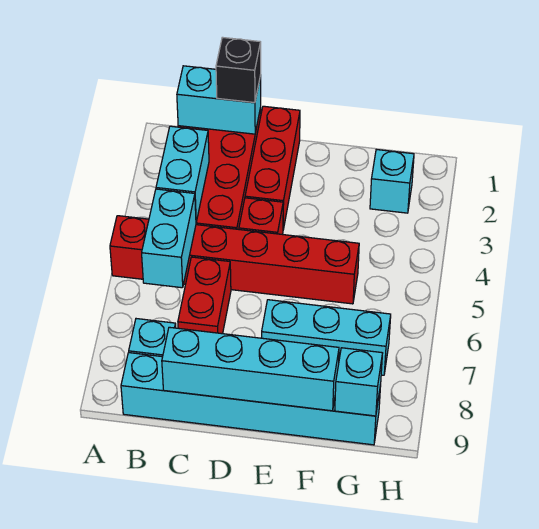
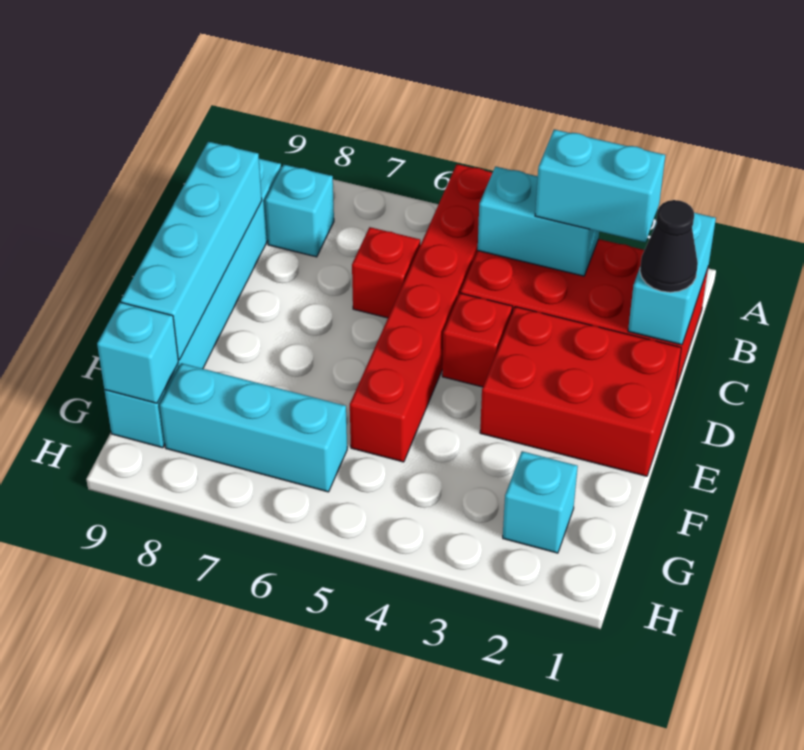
cyan 1x2 brick [142,189,196,288] -> cyan 1x2 brick moved to [535,129,665,242]
black 1x1 brick [216,37,261,103] -> black 1x1 cone [640,200,698,292]
red 1x2 brick [178,257,231,334] -> red 1x1 brick [352,227,420,318]
red 1x3 brick [245,106,300,229] -> red 2x3 brick [480,307,681,476]
cyan 1x3 brick [262,300,391,375] -> cyan 1x3 brick turned to [160,363,347,492]

